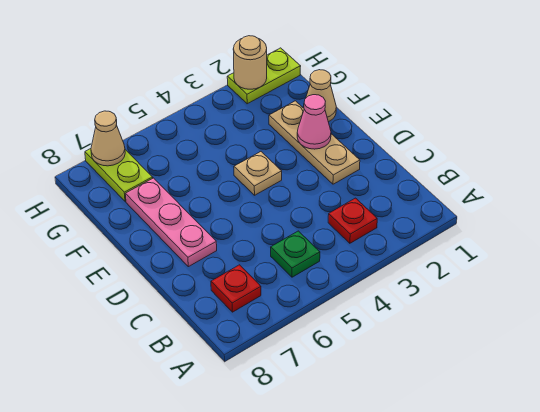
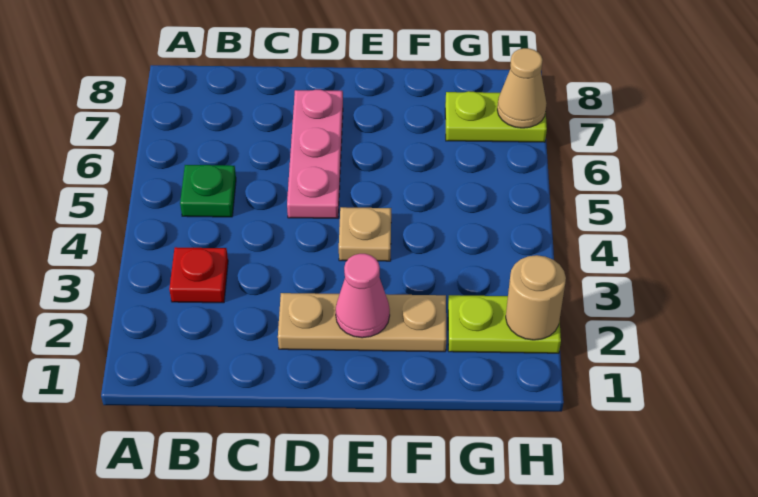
red 1x1 plate [211,265,261,312] -> none
pink 1x3 plate [125,178,217,267] -> pink 1x3 plate turned to [287,90,343,218]
tan 1x1 cone [303,70,336,122] -> none
lime 1x2 plate [227,48,301,104] -> lime 1x2 plate turned to [448,295,561,353]

